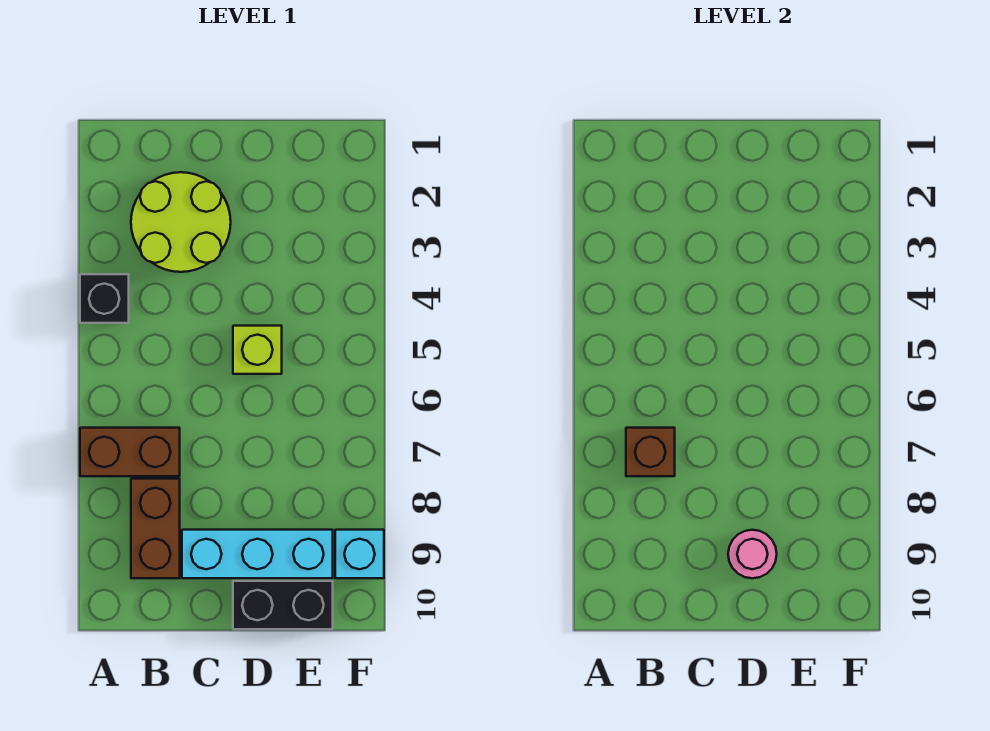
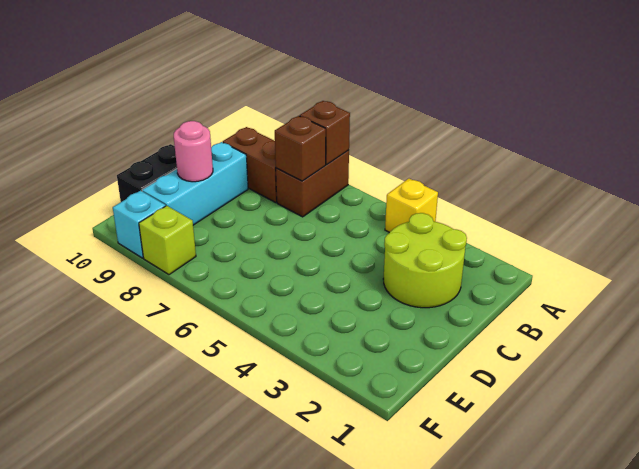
black 1x1 brick [80,274,129,323] -> yellow 1x1 brick [385,179,438,233]
none -> brown 1x1 brick [300,101,350,164]
lime 1x1 brick [233,326,282,374] -> lime 1x1 brick moved to [139,206,196,275]

